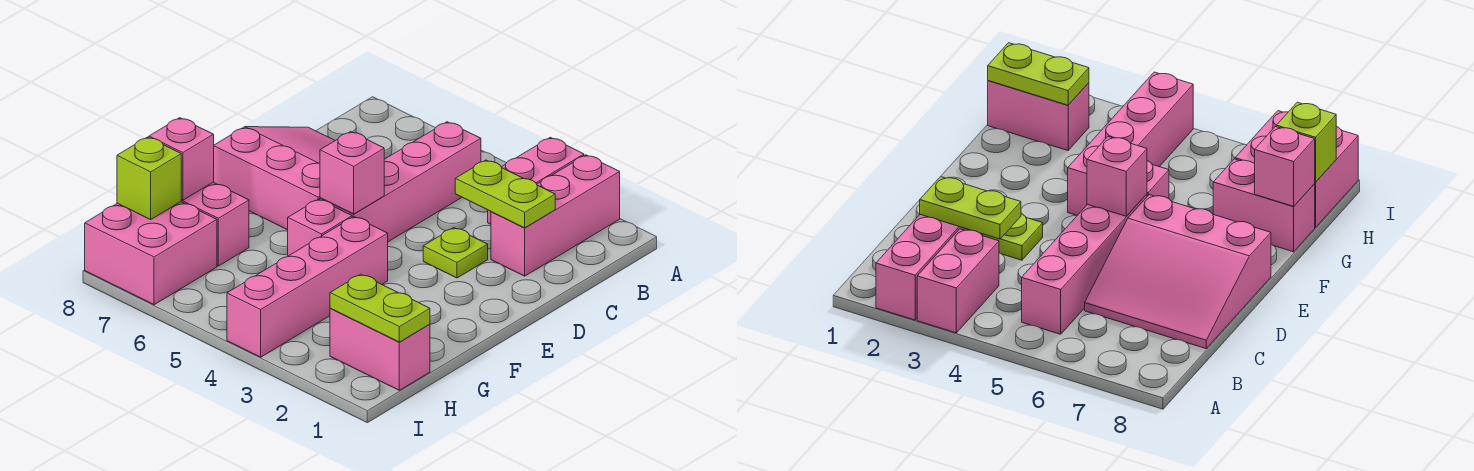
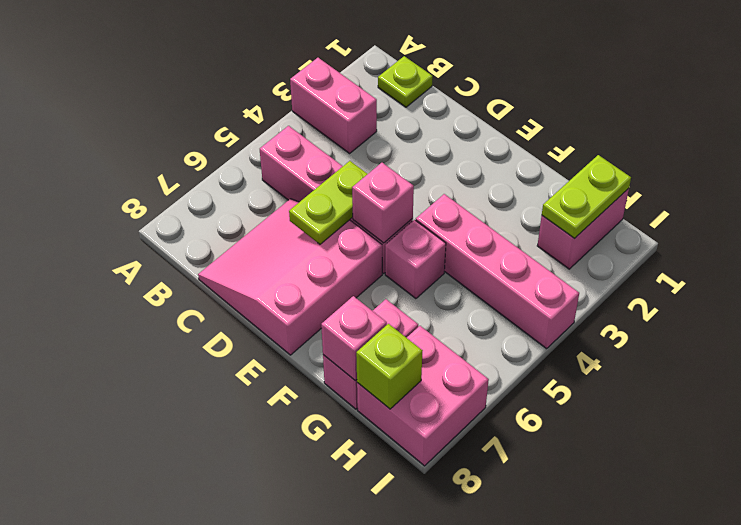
pink 1x3 brick [491,155,620,276] -> none
lime 1x2 plate [455,160,555,228] -> lime 1x2 plate moved to [289,161,367,244]
lime 1x1 plate [423,228,488,278] -> lime 1x1 plate moved to [378,56,433,107]

